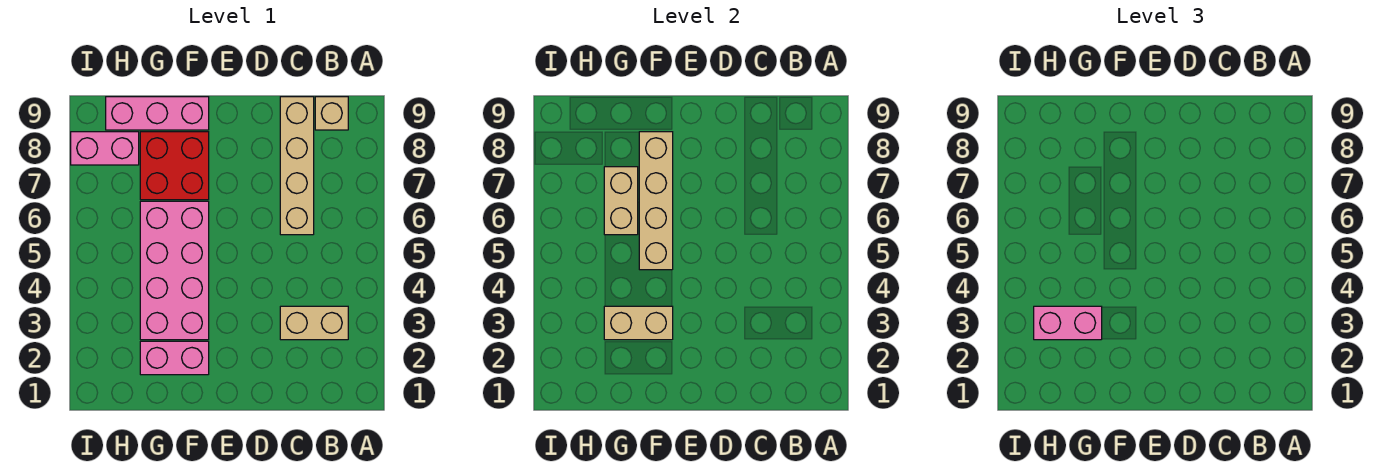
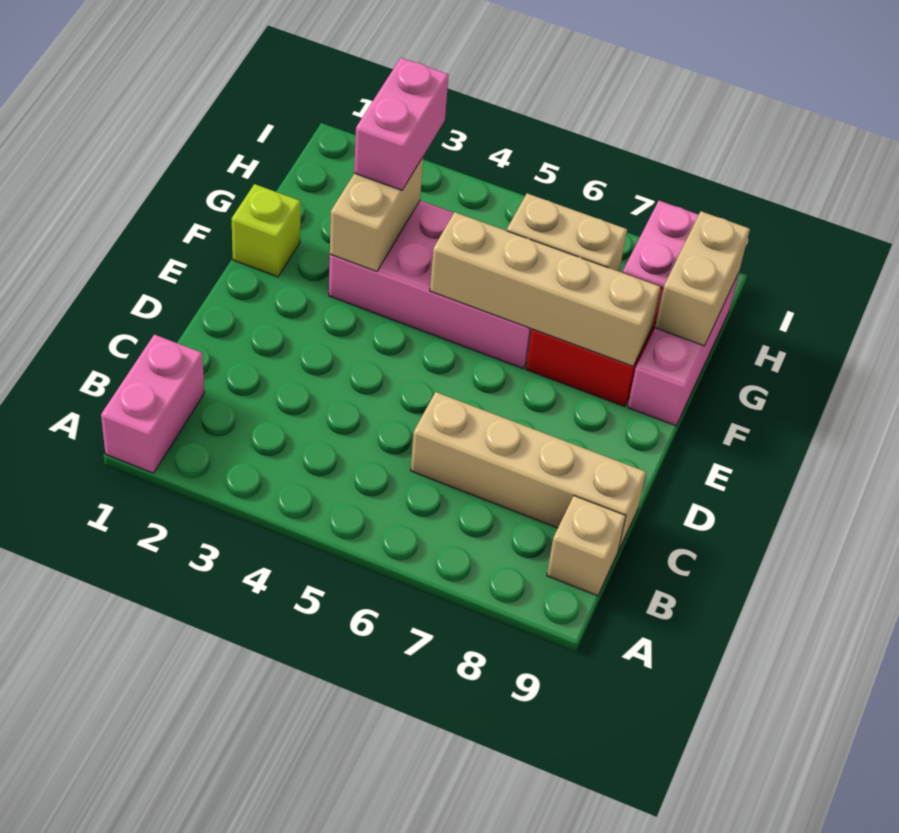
tan 1x2 brick [280,306,348,340] -> tan 1x2 brick moved to [655,211,750,346]
none -> lime 1x1 brick [232,184,300,277]
pink 1x2 brick [140,341,209,375] -> pink 1x2 brick moved to [101,335,204,473]

